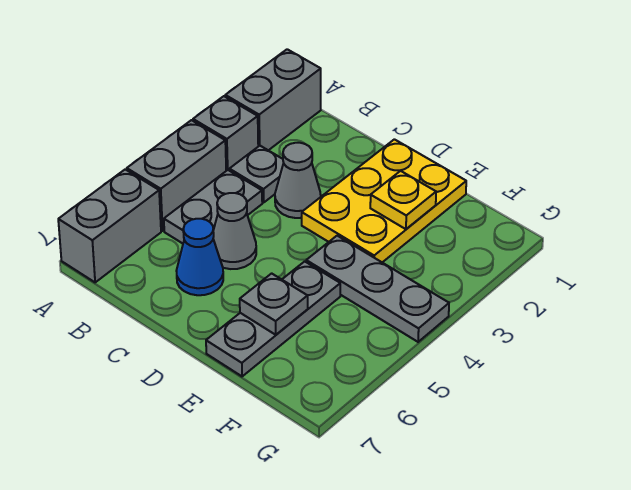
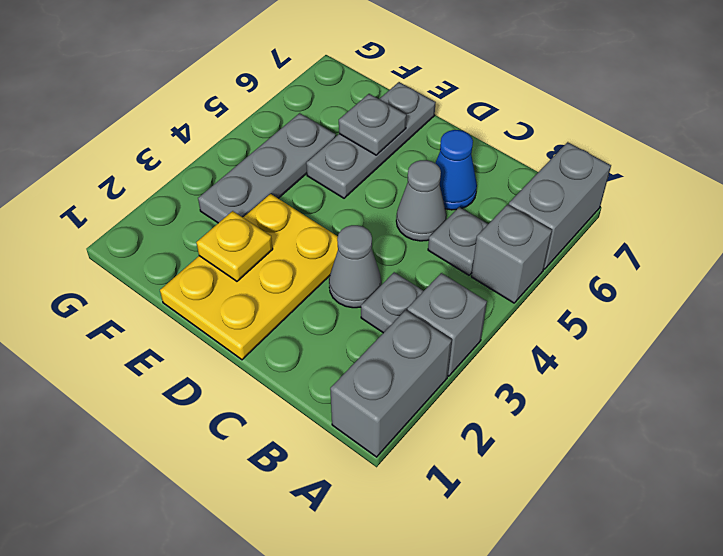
grey 1x2 brick [127,120,226,231] -> grey 1x1 brick [471,205,552,303]
grey 1x2 plate [164,170,262,243] -> grey 1x1 plate [428,207,488,275]
grey 1x3 plate [306,236,449,342] -> grey 1x3 plate turned to [198,113,336,223]

